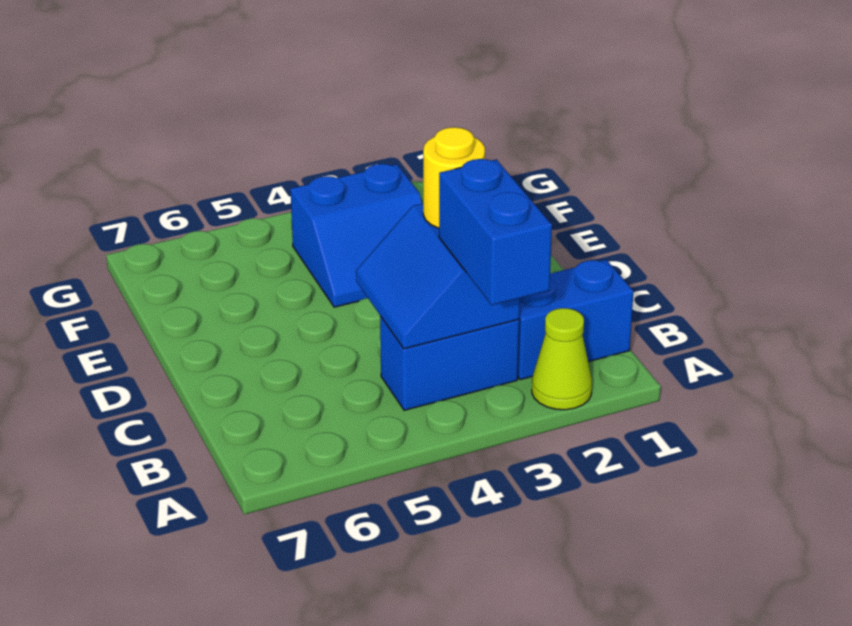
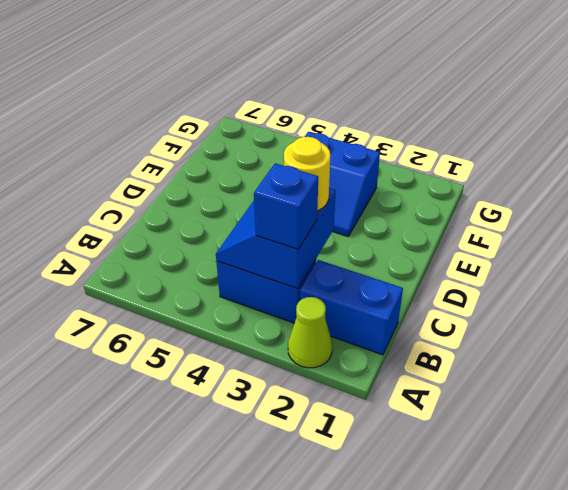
blue 1x2 brick [439,159,552,305] -> blue 1x1 brick [254,163,318,249]

